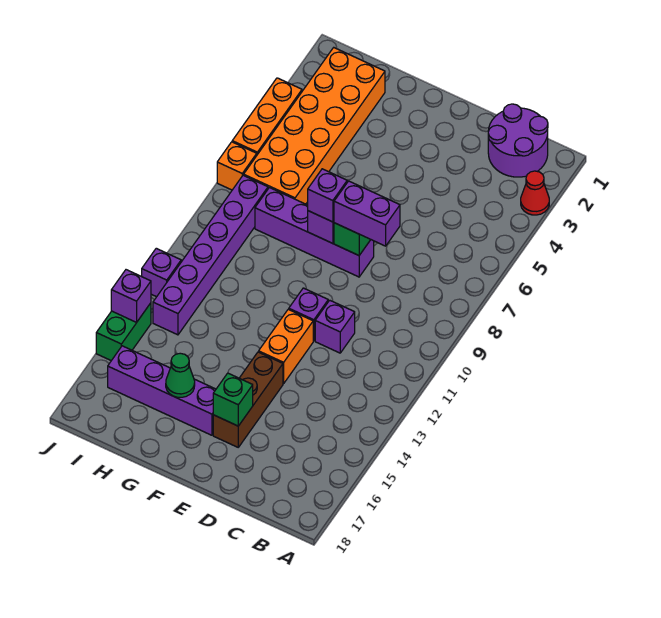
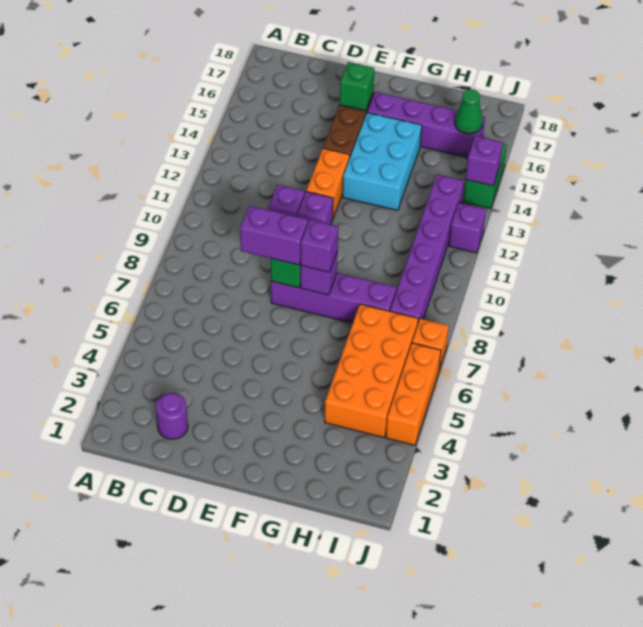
red 1x1 cone [521,171,549,215] -> none
purple 2x2 round brick [488,104,548,177] -> purple 1x1 round brick [156,393,188,439]
none -> cyan 2x3 brick [343,113,422,211]
green 1x1 cone [166,353,195,397] -> green 1x1 cone moved to [455,89,483,134]
orange 2x6 brick [244,48,385,204] -> orange 2x4 brick [325,304,418,438]

